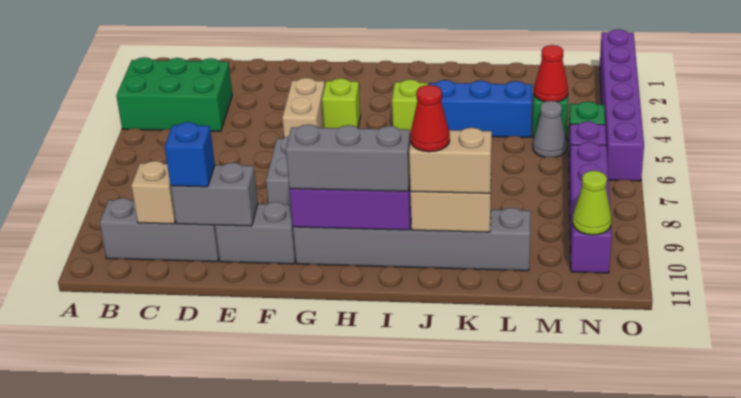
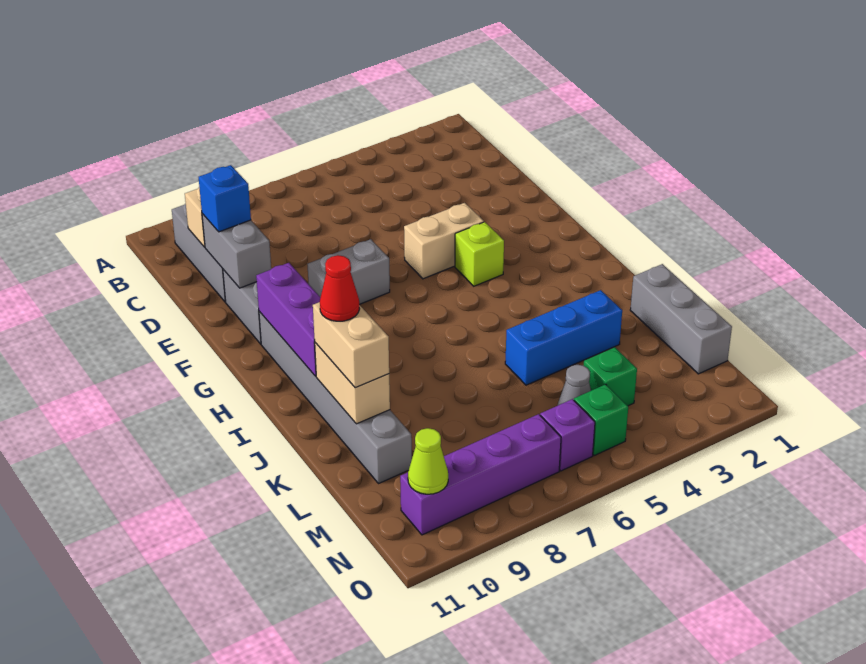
green 2x3 brick [116,57,232,131] -> none
grey 1x3 brick [286,124,410,191] -> grey 1x3 brick moved to [630,264,732,374]
lime 1x1 brick [392,79,428,132] -> none
blue 1x3 brick [429,80,532,137] -> blue 1x3 brick turned to [505,290,622,385]
red 1x1 cone [534,45,568,102] -> none
purple 1x6 brick [600,29,644,181] -> none

